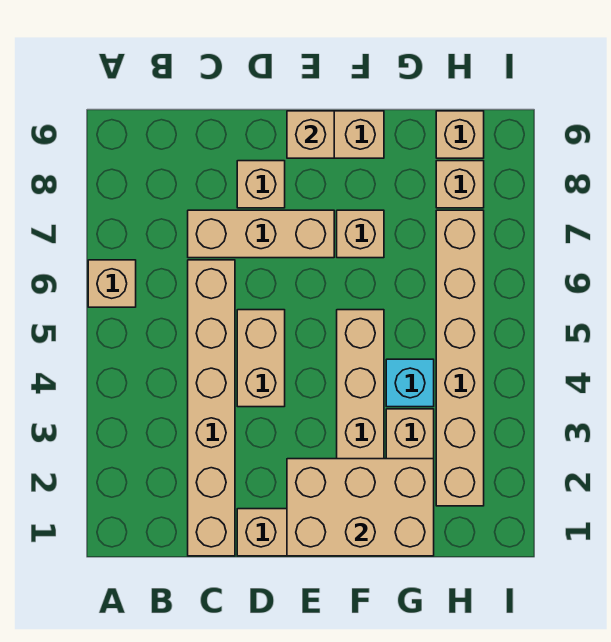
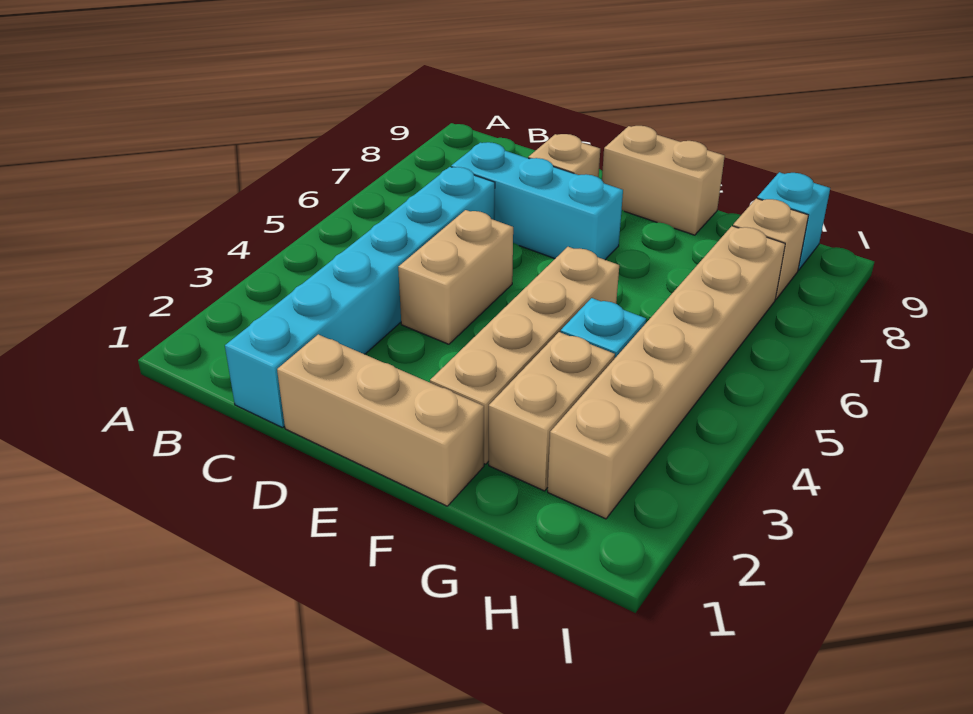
tan 1x1 brick [88,260,136,307] -> none
tan 1x6 brick [188,260,235,556] -> cyan 1x6 brick [225,167,495,428]
tan 1x3 brick [188,210,334,258] -> cyan 1x3 brick [451,142,623,260]
tan 2x3 brick [287,459,434,556] -> none
tan 1x1 brick [287,111,334,158] -> none
tan 1x1 brick [337,210,384,258] -> none
tan 1x1 brick [436,111,484,158] -> cyan 1x1 brick [757,172,830,270]

